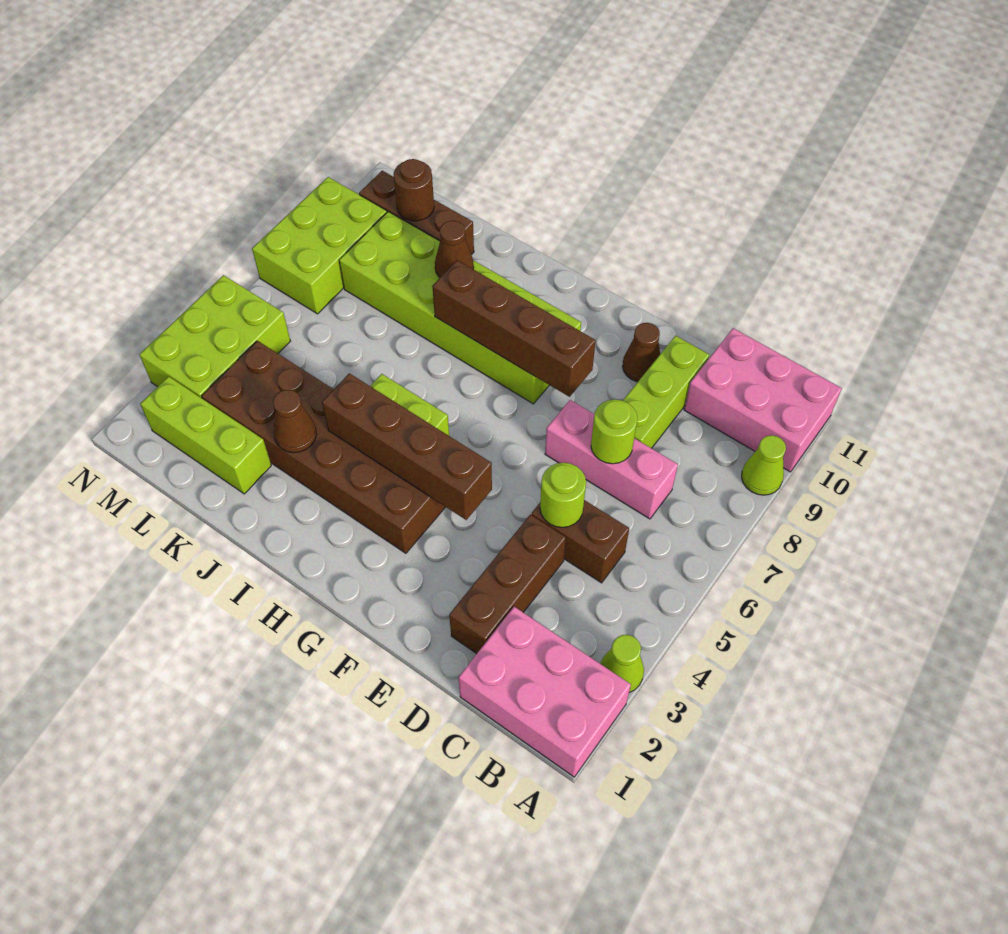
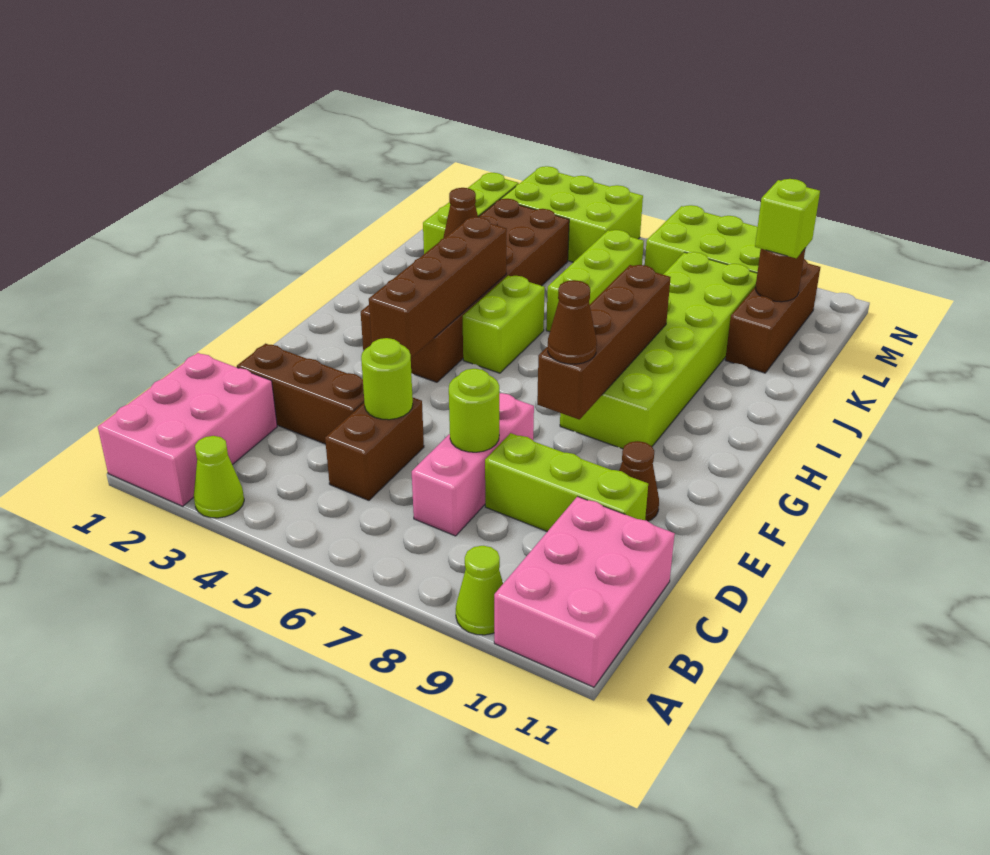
none -> lime 1x3 brick [546,230,644,332]
brown 1x1 cone [435,221,474,278] -> brown 1x1 cone moved to [548,280,597,364]
none -> lime 1x1 brick [755,179,820,258]

